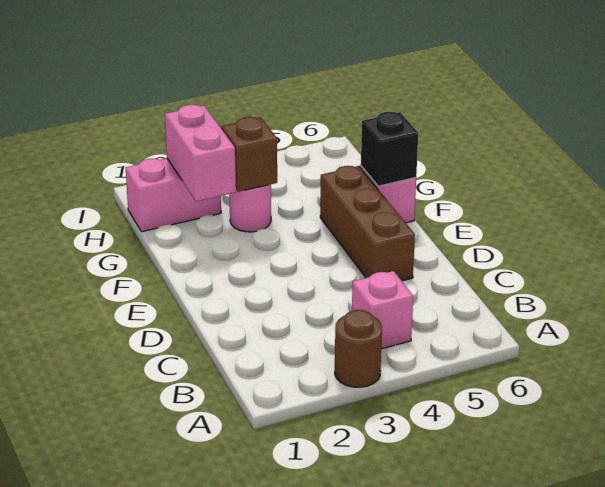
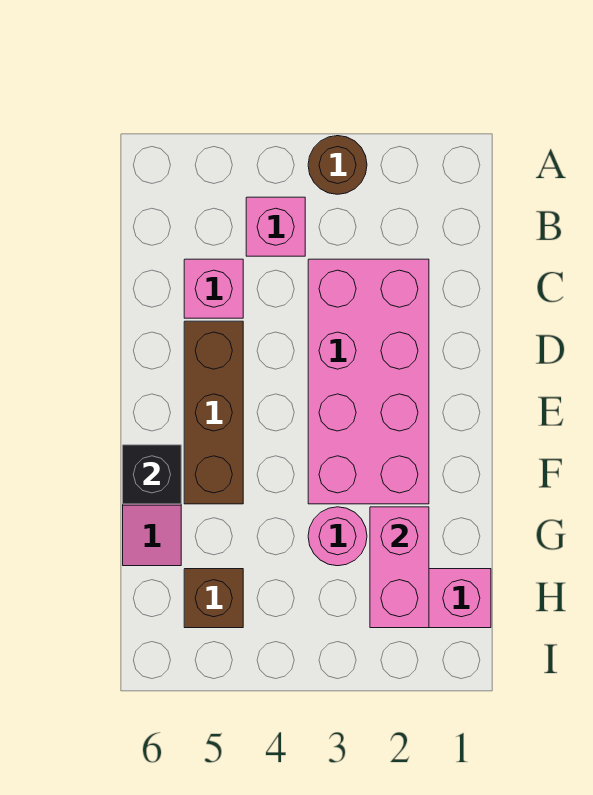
none -> pink 2x4 brick [308,259,429,504]
none -> pink 1x1 brick [184,259,243,318]
brown 1x1 brick [222,117,277,192] -> brown 1x1 brick moved to [184,569,243,628]

